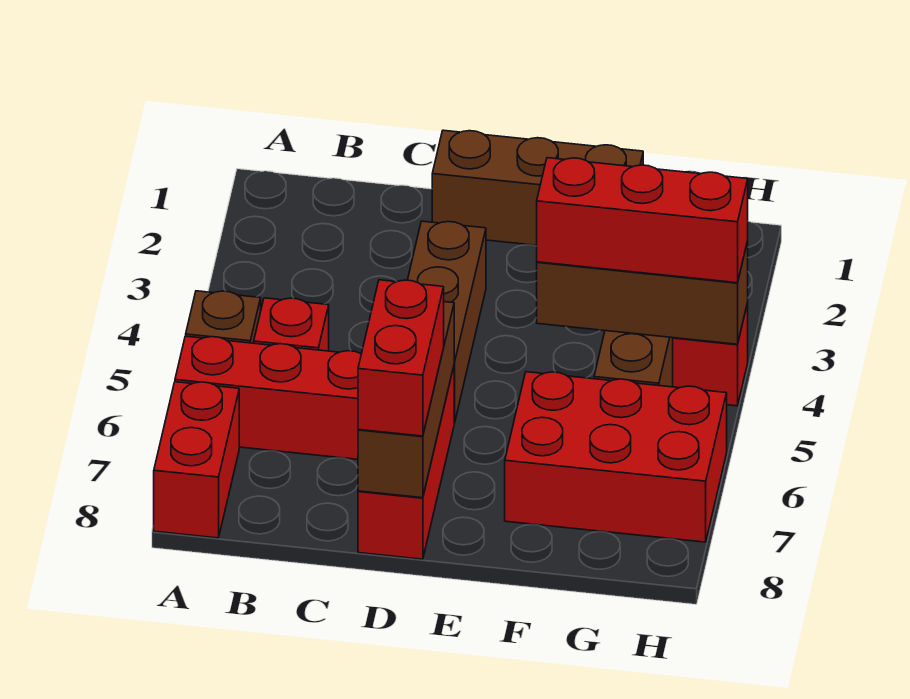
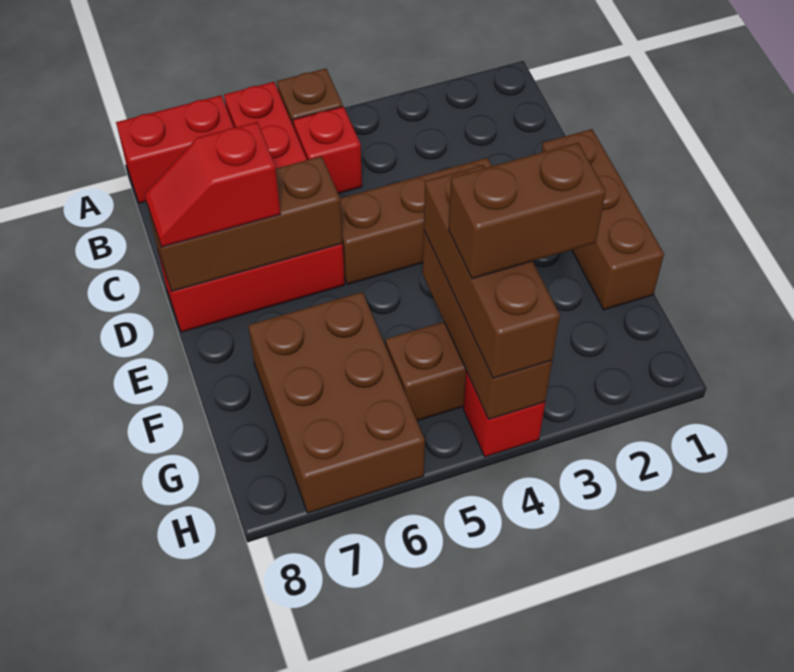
red 1x2 brick [358,280,444,436] -> red 1x2 slope [145,122,281,247]
red 1x3 brick [537,158,748,283] -> brown 1x3 brick [424,165,560,378]
red 2x3 brick [505,372,727,542] -> brown 2x3 brick [248,292,425,513]
none -> brown 1x2 brick [448,143,606,279]

